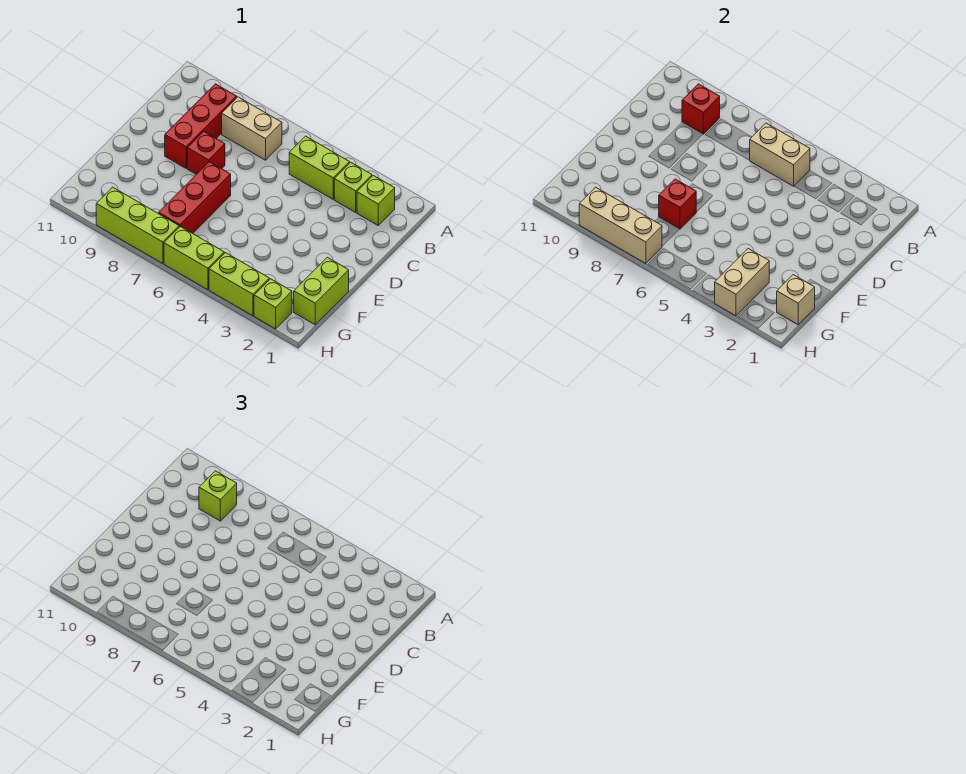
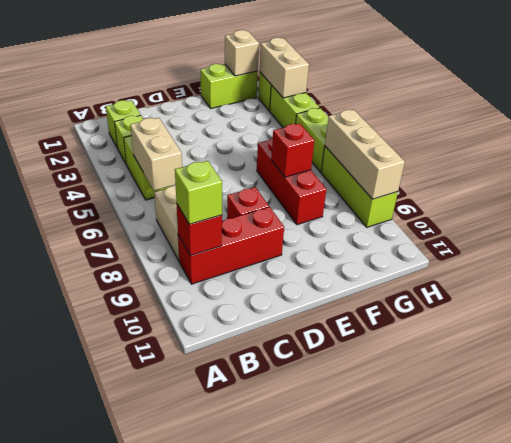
red 1x3 brick [159,162,231,233] -> red 1x3 brick turned to [257,138,326,225]
tan 1x2 brick [715,249,769,316] -> tan 1x2 brick turned to [260,38,309,98]

